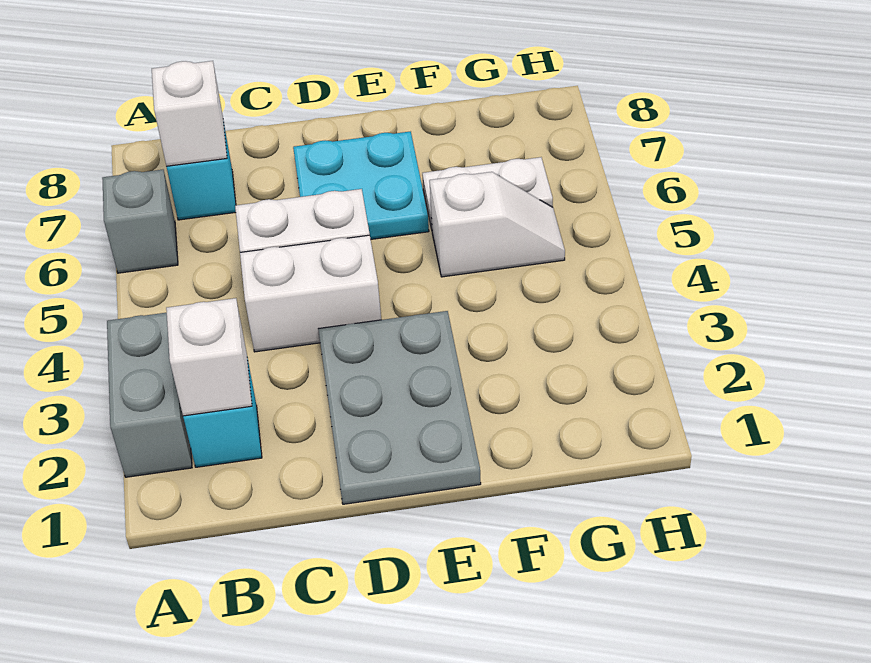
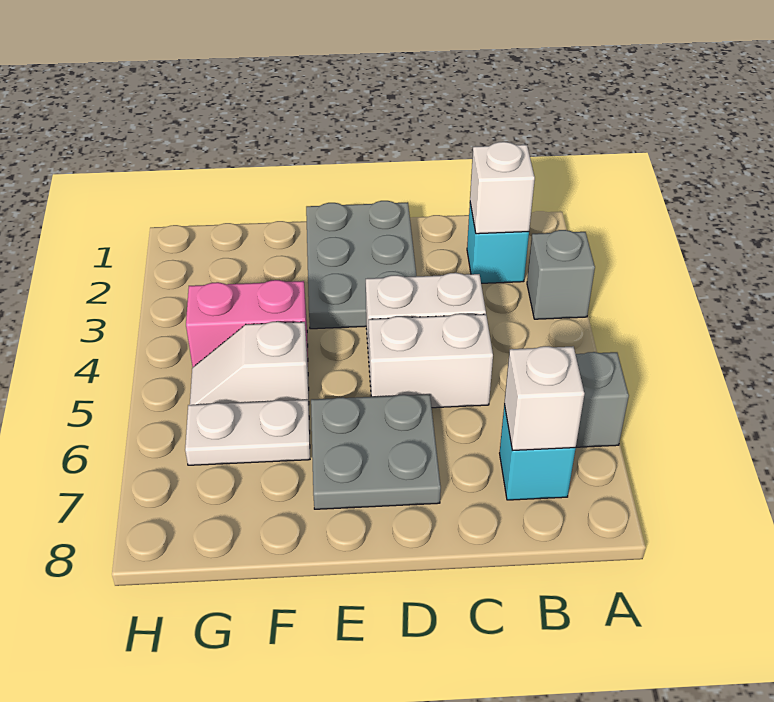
grey 1x2 brick [107,313,192,477] -> grey 1x1 brick [527,230,595,319]
cyan 2x2 plate [293,132,429,239] -> grey 2x2 plate [311,394,441,509]
none -> pink 1x2 brick [186,280,308,367]

